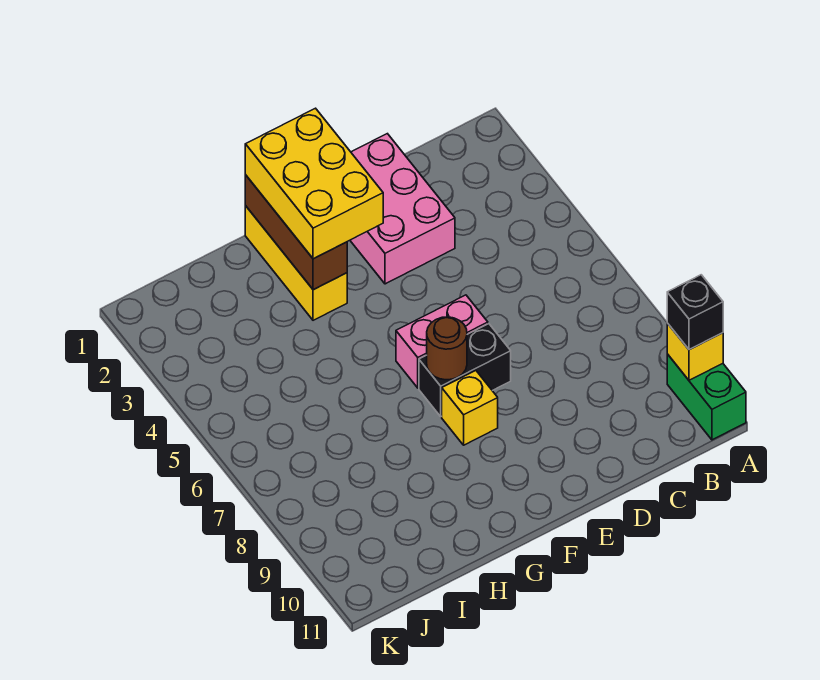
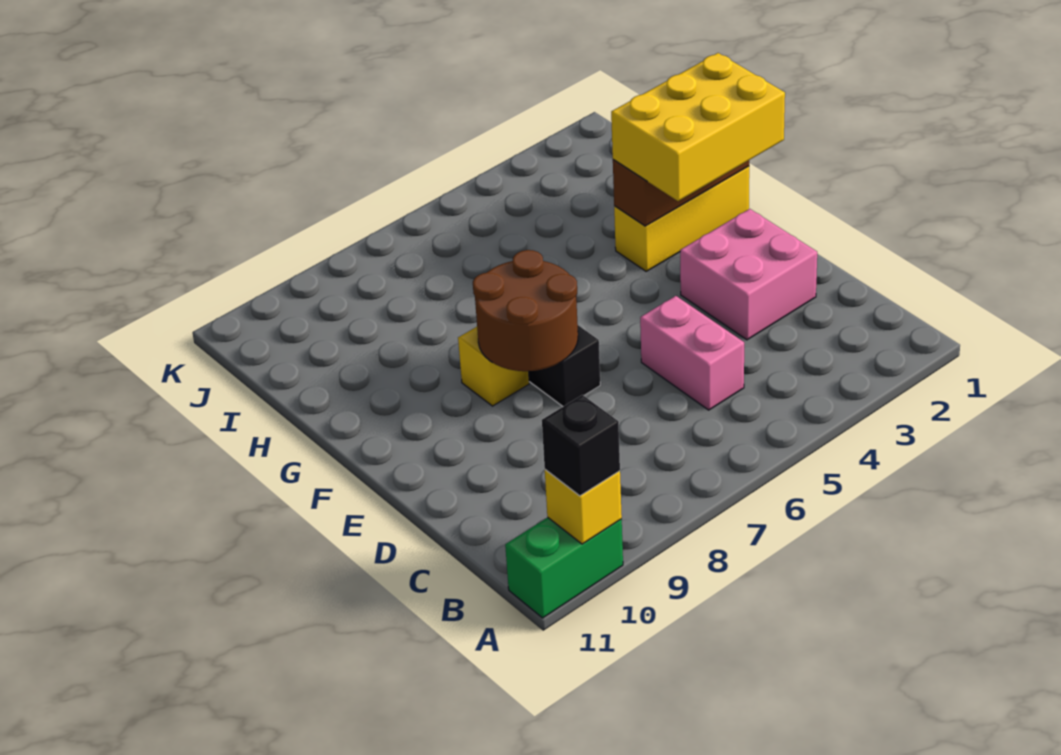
pink 2x3 brick [350,134,455,284] -> pink 2x2 brick [680,209,817,340]
pink 1x2 brick [396,295,488,388] -> pink 1x2 brick moved to [640,296,744,410]
brown 1x1 round brick [427,317,467,380] -> brown 2x2 round brick [473,250,578,371]

